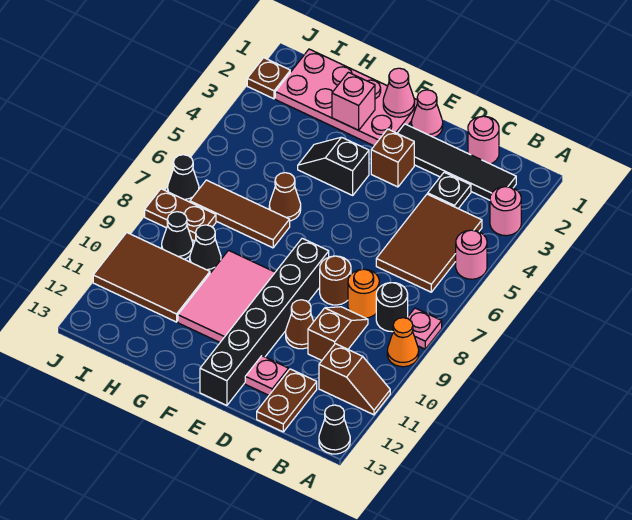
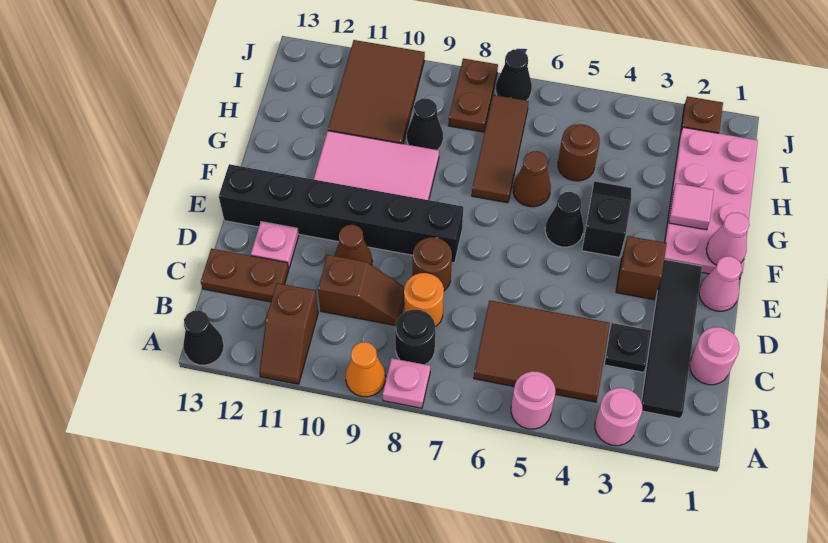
pink 1x1 brick [332,72,375,130] -> pink 1x1 tile [669,183,714,230]
none -> brown 1x1 round brick [558,124,600,181]
black 1x1 cone [162,212,193,259] -> black 1x1 cone moved to [545,192,584,247]

